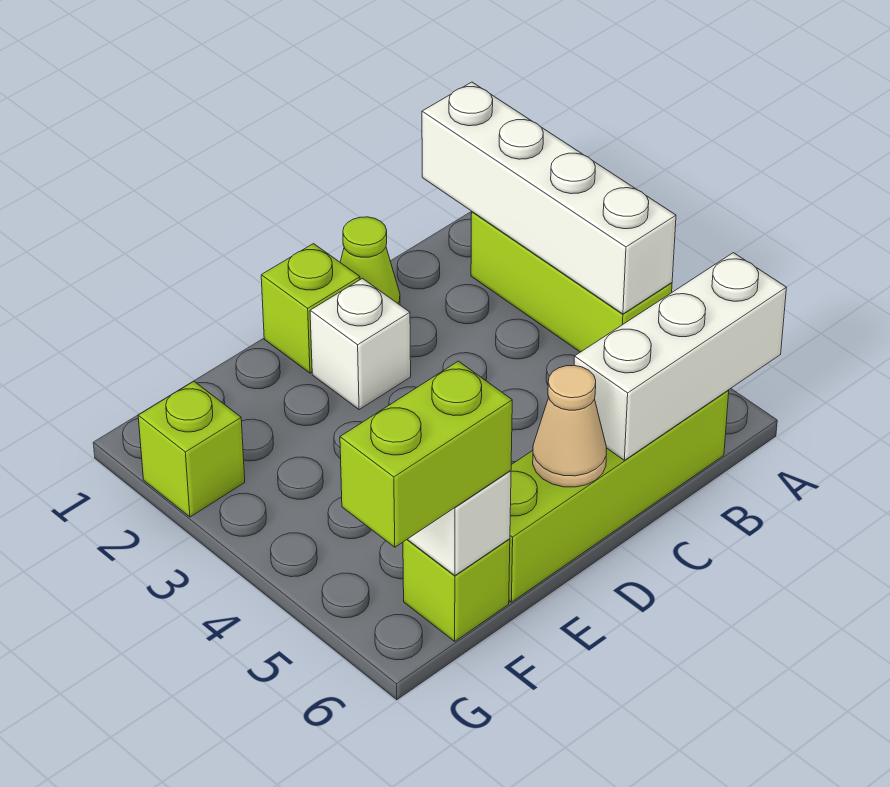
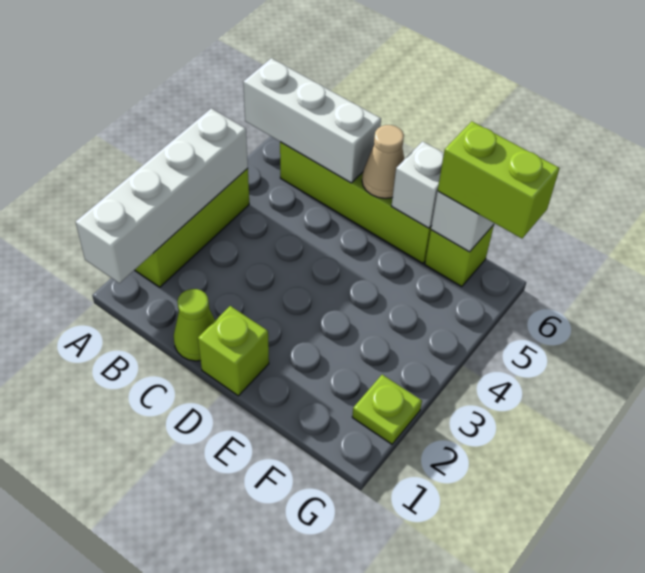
white 1x1 brick [310,279,411,410] -> white 1x1 brick moved to [392,141,444,228]
lime 1x1 brick [138,381,245,517] -> lime 1x1 plate [352,375,422,444]

